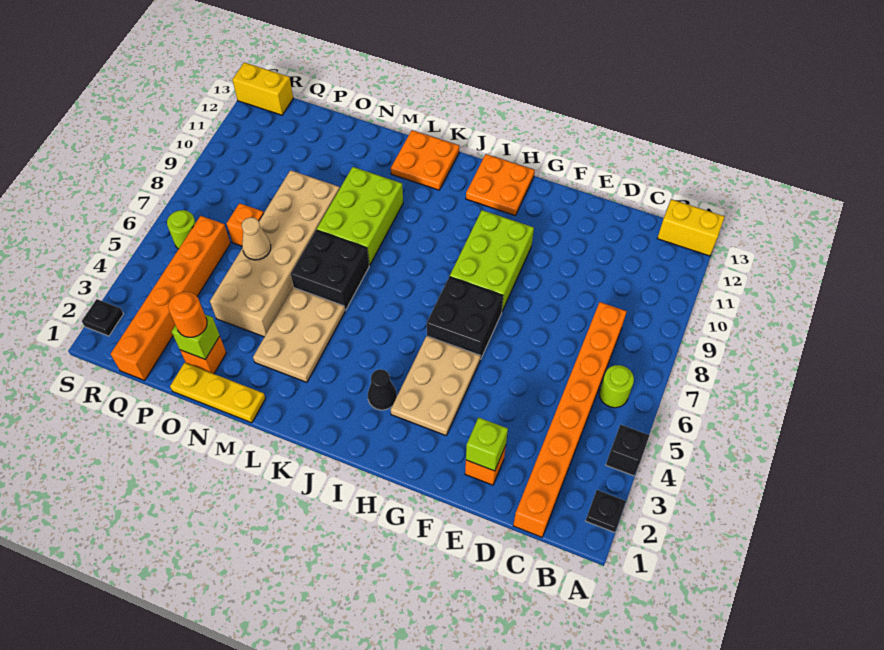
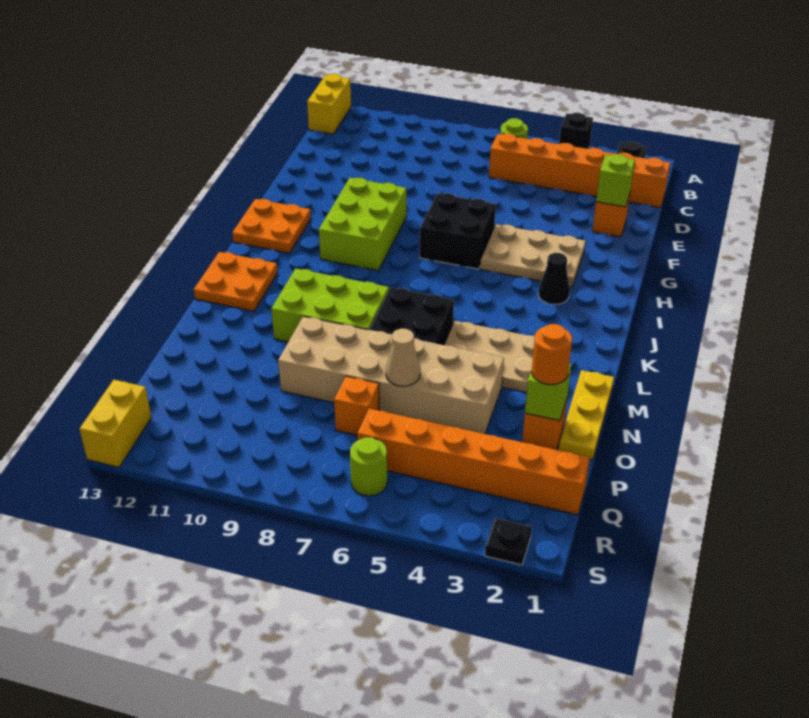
orange 1x8 brick [513,302,627,537] -> orange 1x6 brick [489,133,670,208]
lime 2x3 brick [450,210,534,311] -> lime 2x3 brick turned to [319,178,406,271]

